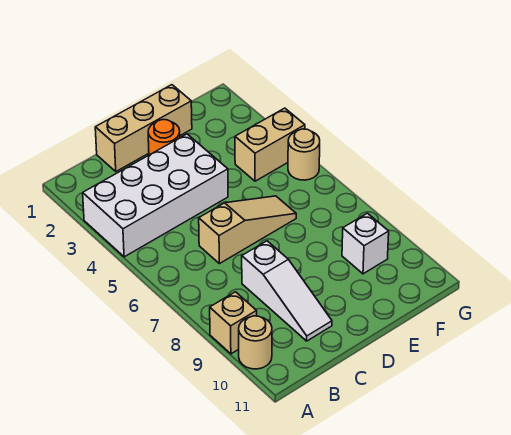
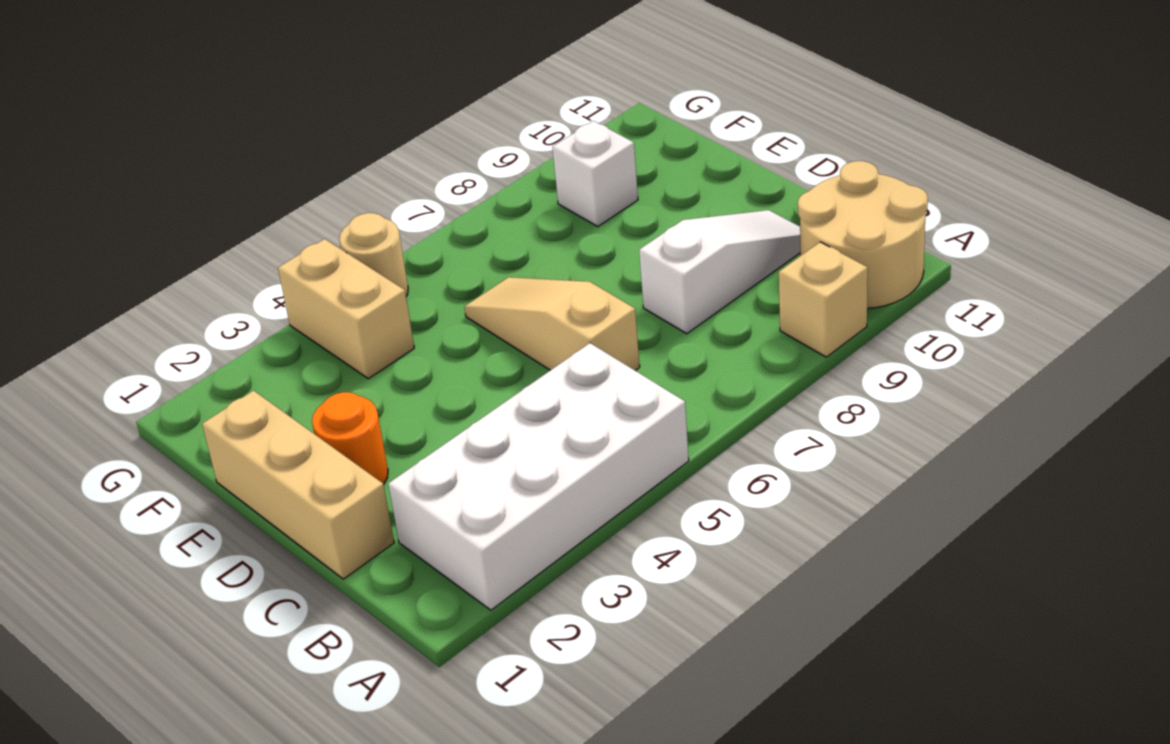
white 2x4 brick [83,134,228,257] -> white 2x4 brick turned to [388,343,689,610]
tan 1x1 round brick [239,316,272,369] -> tan 2x2 round brick [798,161,928,308]

